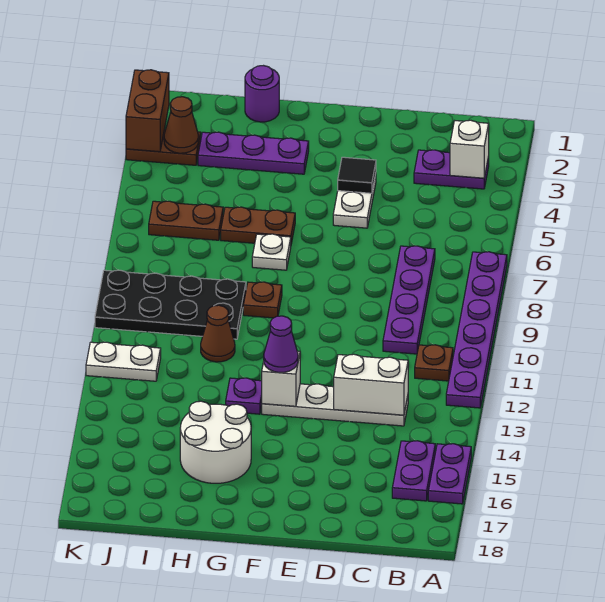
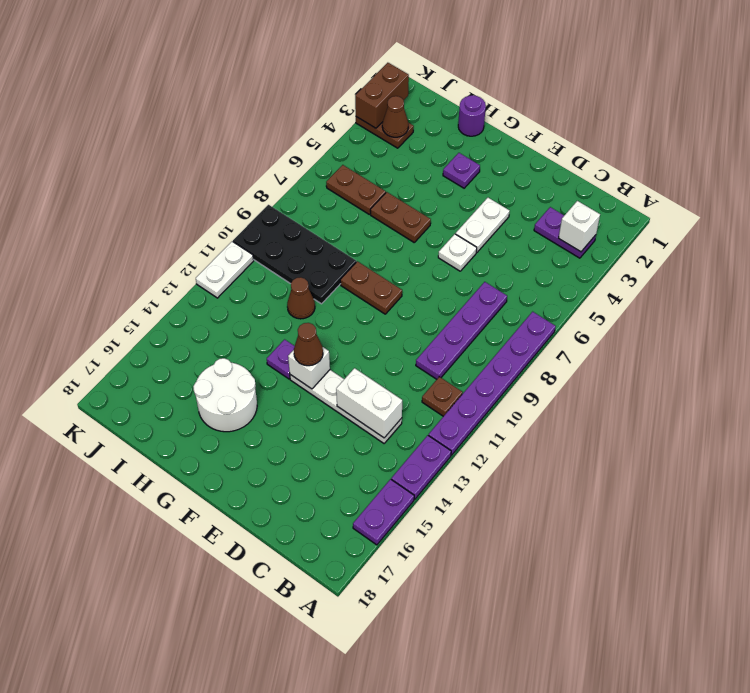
purple 1x2 plate [392,441,435,501] -> purple 1x2 plate moved to [391,435,451,499]
black 1x1 tile [338,157,376,193] -> none
purple 1x1 cone [264,316,298,372] -> brown 1x1 cone [294,323,323,366]
purple 1x3 plate [198,132,309,174] -> purple 1x1 plate [443,153,480,188]
white 1x1 plate [252,234,291,270] -> white 1x1 plate moved to [438,234,477,271]
brown 1x1 plate [243,282,282,318] -> brown 1x2 plate [340,261,402,314]
white 1x2 plate [86,342,161,381] -> white 1x2 plate turned to [196,241,254,298]

